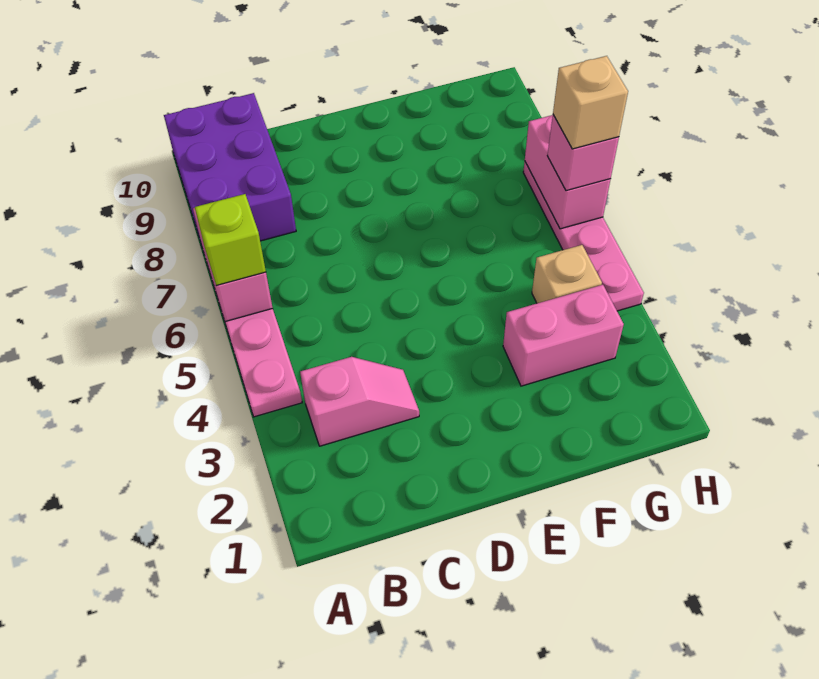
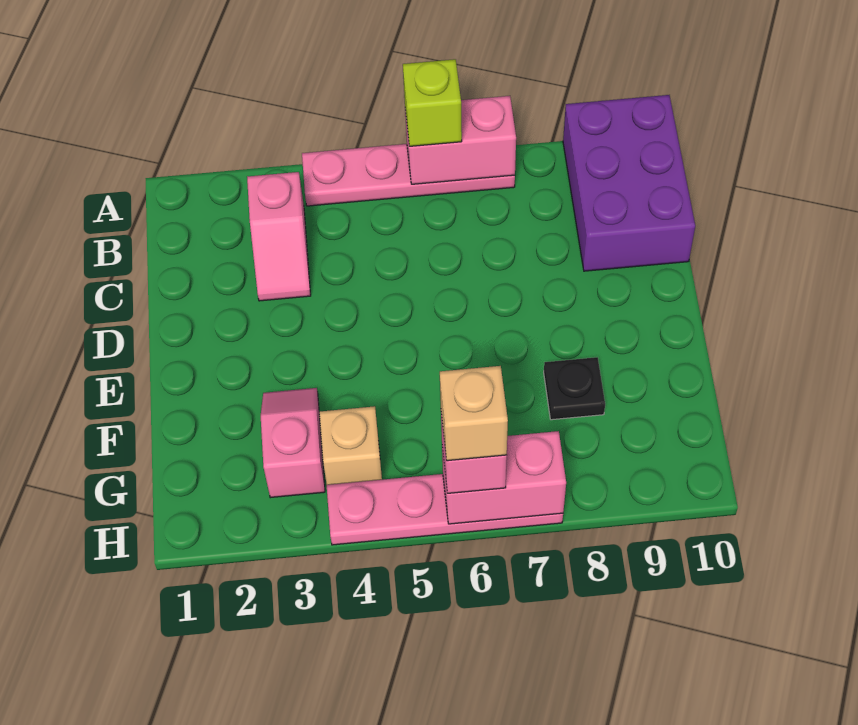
purple 2x3 brick [164,93,296,248] -> purple 2x3 brick turned to [563,95,695,271]
pink 1x2 brick [503,285,624,386] -> pink 1x2 slope [261,388,325,498]
none -> black 1x1 plate [544,357,605,420]

